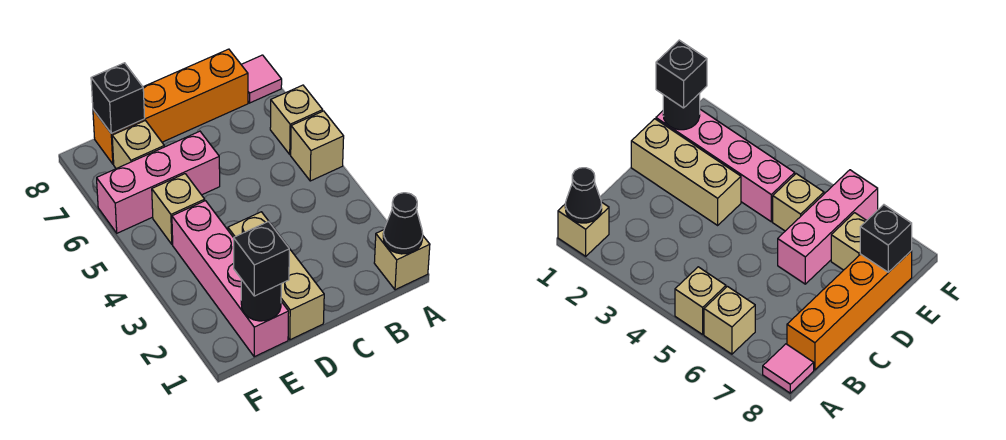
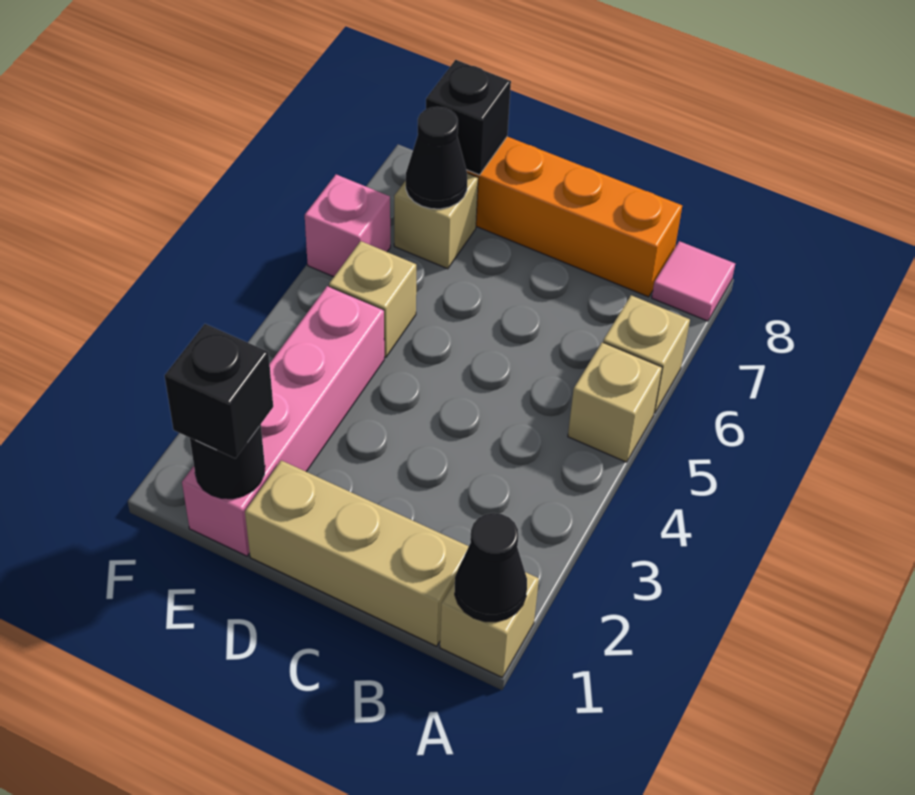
tan 1x3 brick [228,212,324,340] -> tan 1x3 brick turned to [245,460,469,646]
pink 1x3 brick [97,131,220,233] -> pink 1x1 brick [305,175,390,277]
none -> black 1x1 cone [406,107,467,209]

